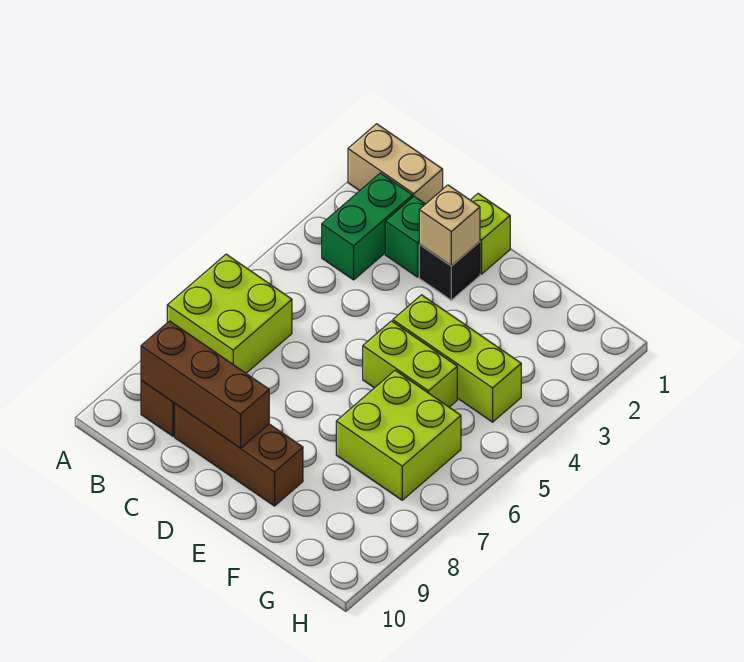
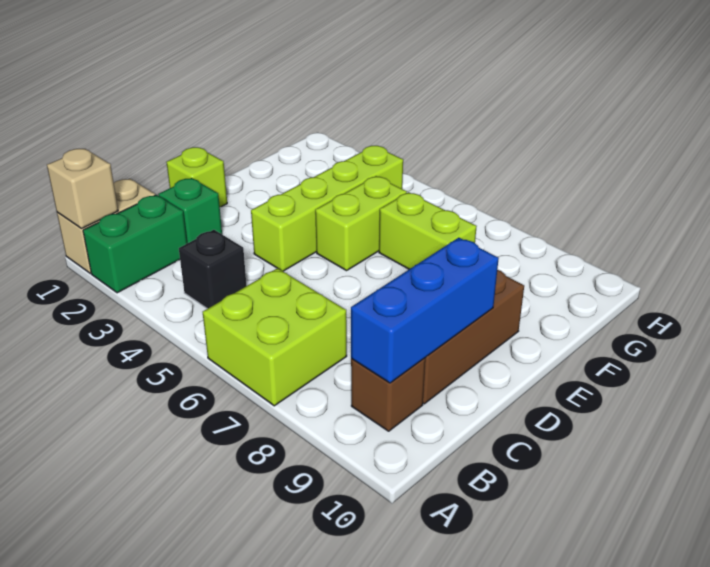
green 1x2 brick [322,173,412,280] -> green 1x2 brick turned to [83,195,187,293]
brown 1x3 brick [141,321,269,448] -> blue 1x3 brick [351,238,499,383]
black 1x1 brick [419,242,480,300] -> black 1x1 brick moved to [179,230,246,309]
tan 1x1 brick [419,185,480,266] -> tan 1x1 brick moved to [47,149,118,228]
lime 1x3 brick [393,295,521,422] -> lime 1x4 brick [251,146,403,271]
lime 2x2 brick [336,370,461,500] -> lime 1x2 brick [379,192,477,269]

